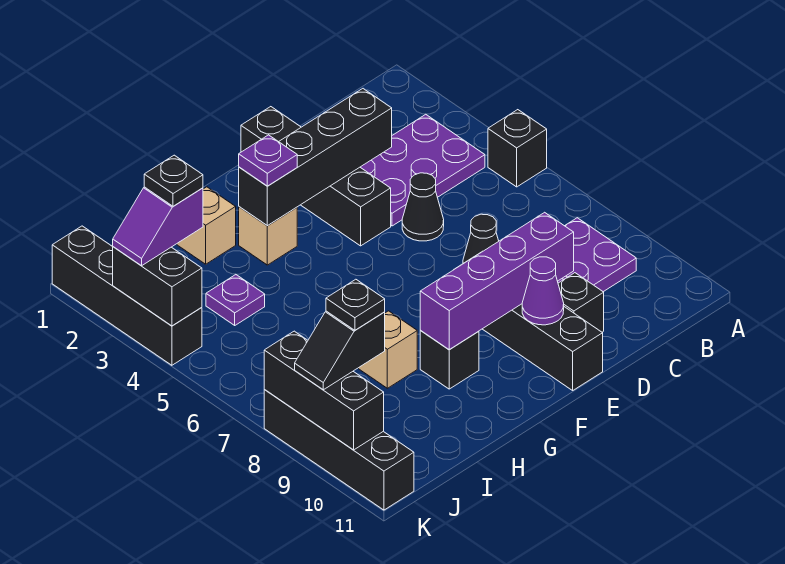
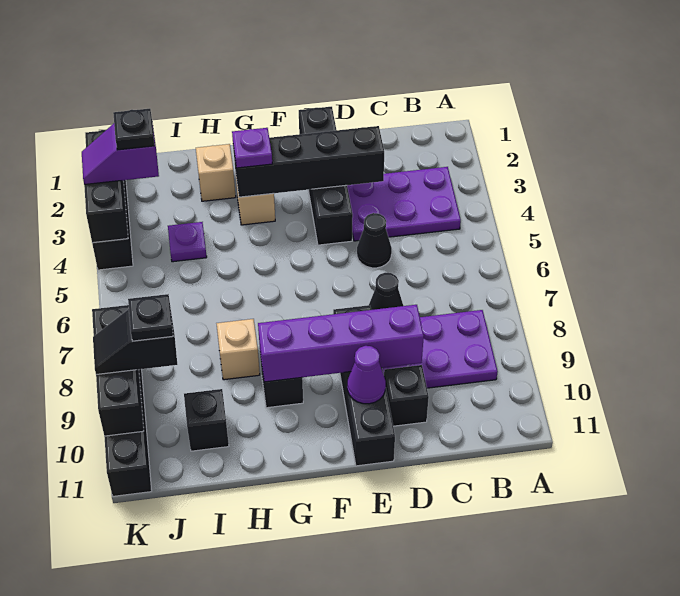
black 1x1 brick [488,110,547,187] -> black 1x1 brick moved to [184,389,229,451]

